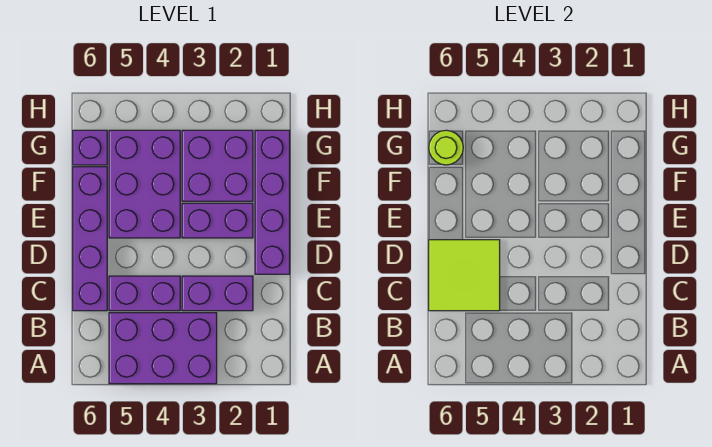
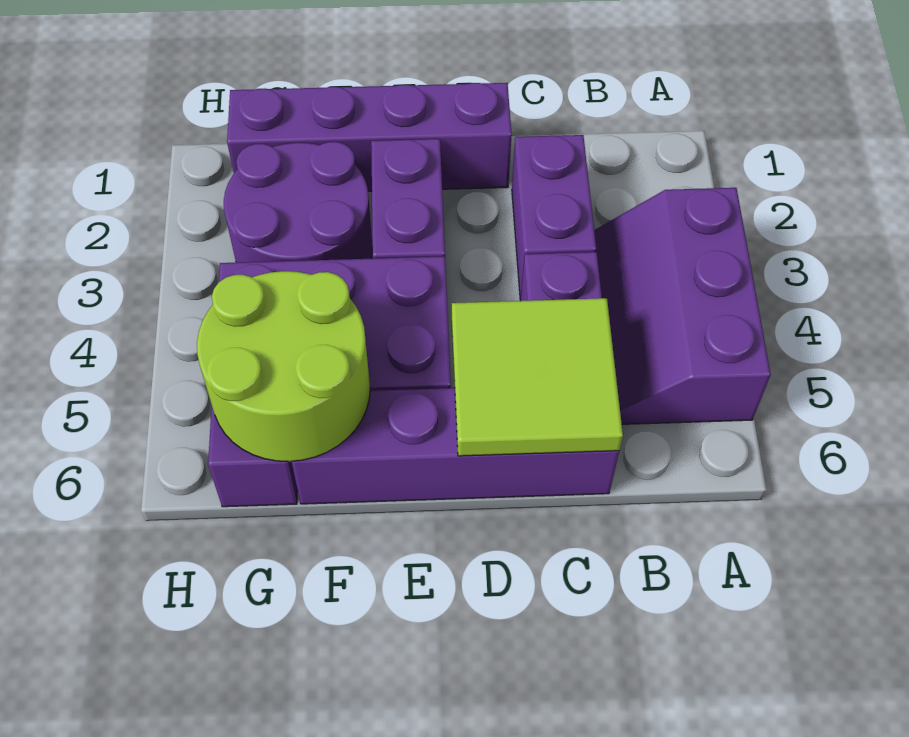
purple 2x3 brick [109,313,217,384] -> purple 2x3 slope [594,188,771,424]
purple 2x2 brick [182,130,253,201] -> purple 2x2 round brick [224,142,373,263]
lime 1x1 round brick [429,130,463,165] -> lime 2x2 round brick [197,271,370,462]

